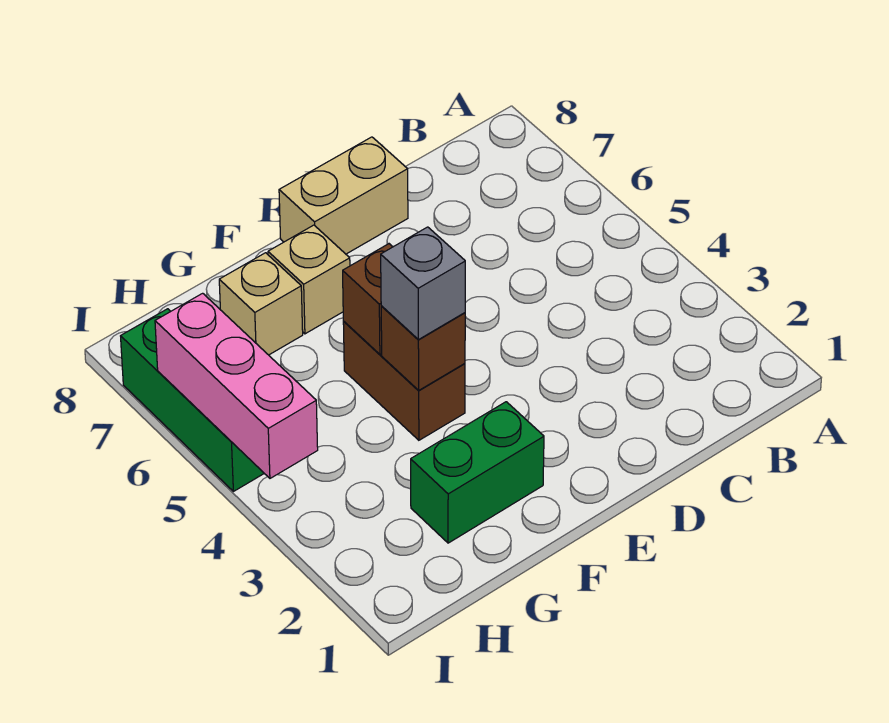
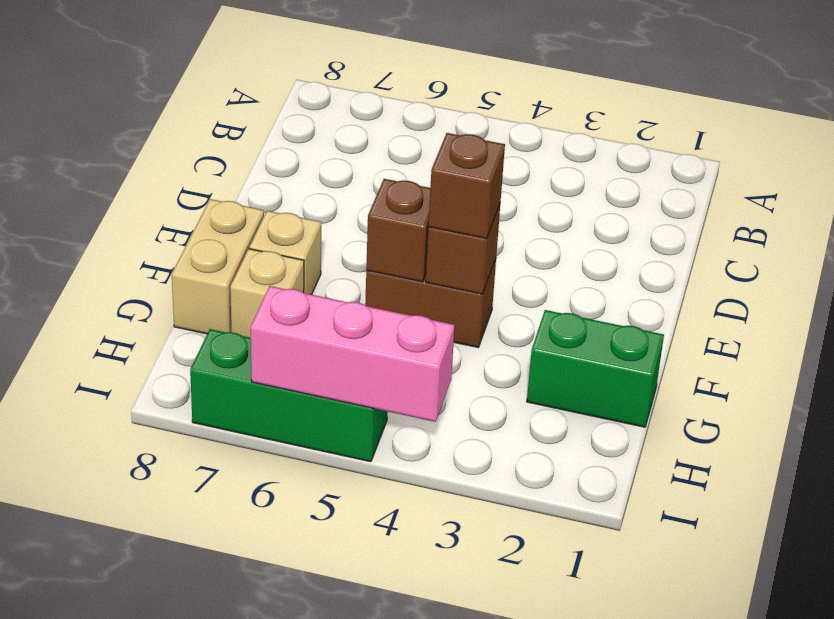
tan 1x2 brick [279,137,408,254] -> tan 1x2 brick moved to [172,199,264,334]
green 1x2 brick [411,402,544,543] -> green 1x2 brick turned to [527,310,664,427]
grey 1x1 brick [381,227,465,340] -> brown 1x1 brick [429,133,505,239]

